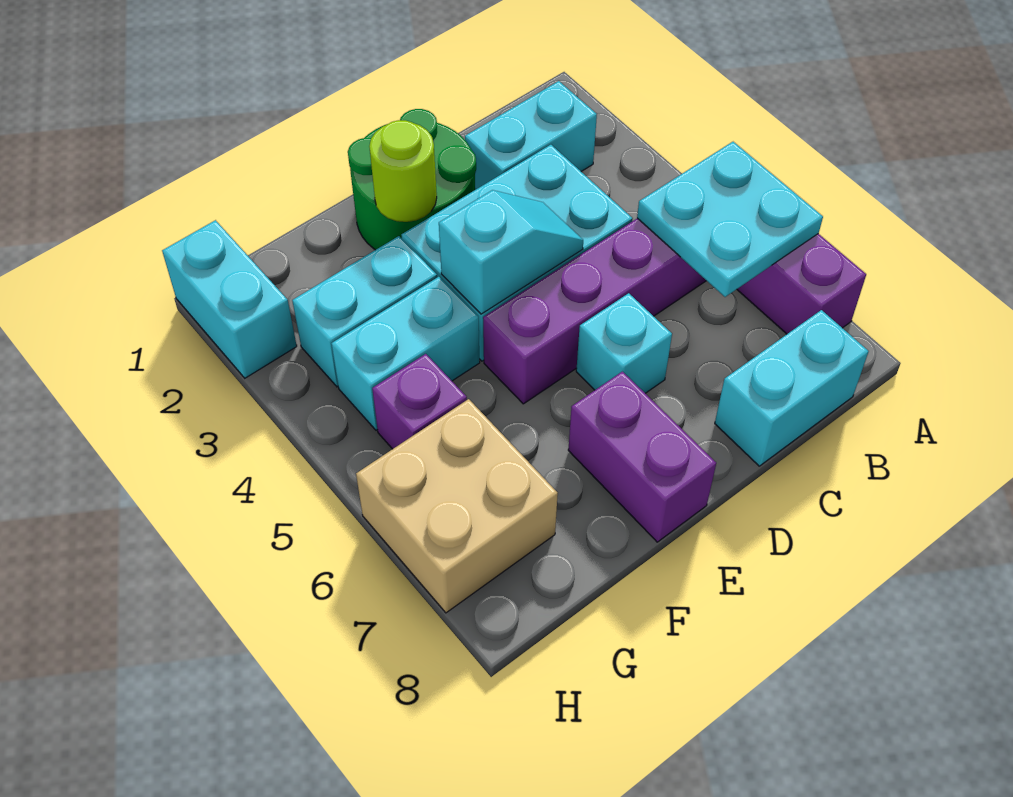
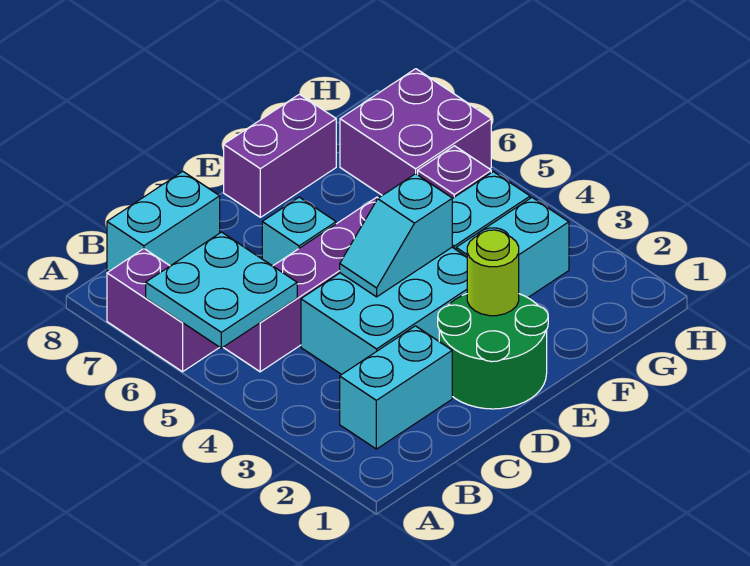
purple 1x2 brick [568,371,716,542] -> purple 1x2 brick turned to [224,94,336,217]
tan 2x2 brick [356,399,558,613] -> purple 2x2 brick [340,69,491,195]
cyan 1x2 brick [162,220,297,378] -> none

